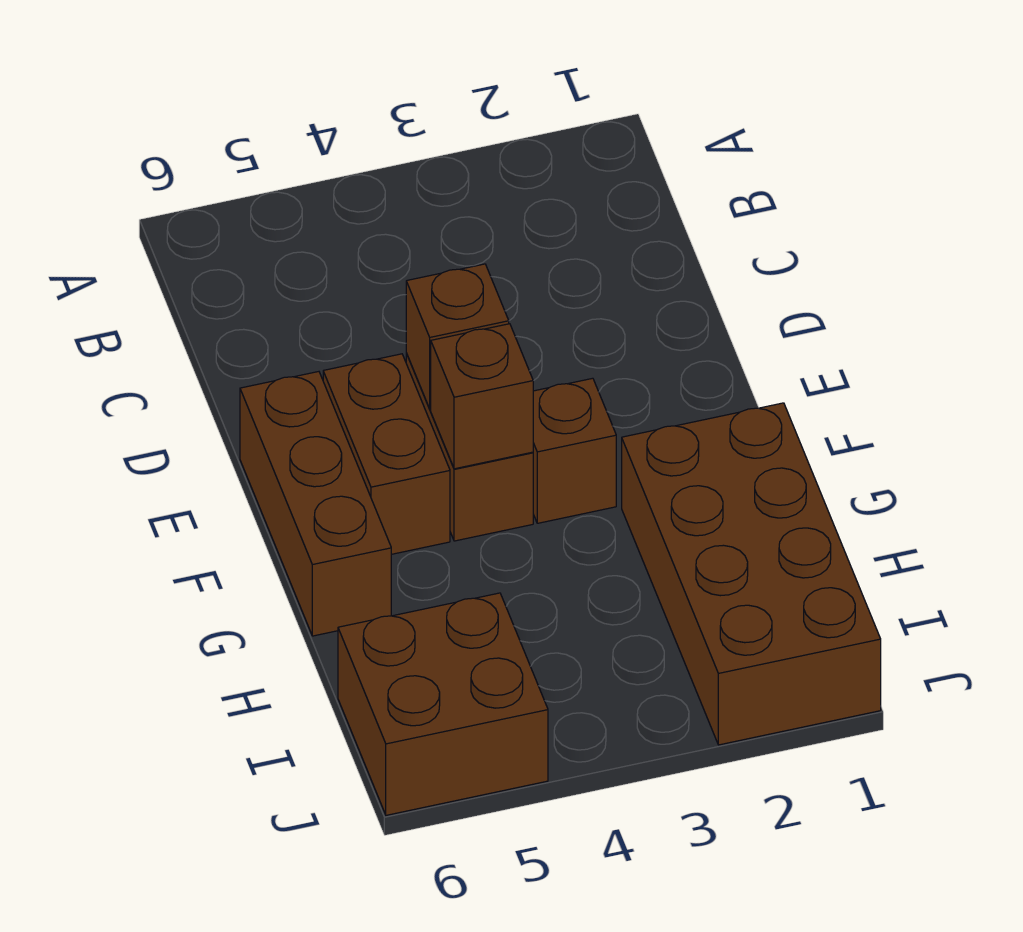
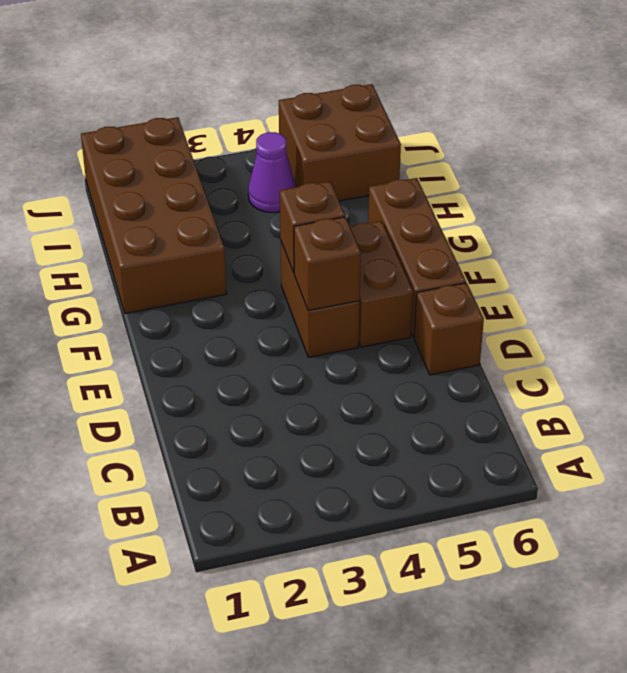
brown 1x1 brick [533,378,616,523] -> brown 1x1 brick moved to [414,283,484,375]
none -> purple 1x1 cone [248,132,296,213]

